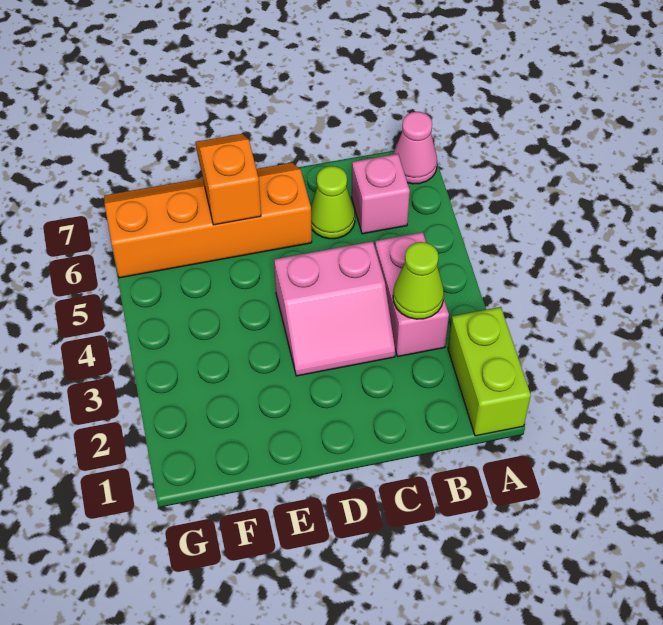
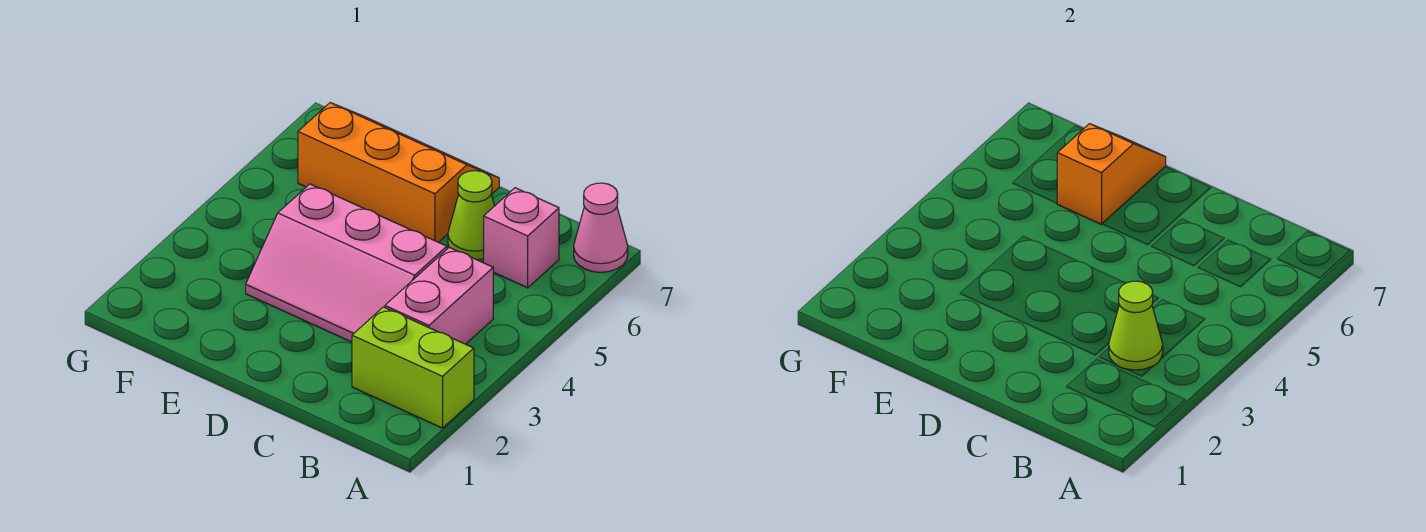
lime 1x2 brick [448,307,531,436] -> lime 1x2 brick turned to [352,307,474,428]
pink 2x2 slope [274,241,395,376] -> pink 2x3 slope [246,184,447,342]
orange 2x4 slope [104,163,312,278] -> orange 2x3 slope [298,103,499,242]

